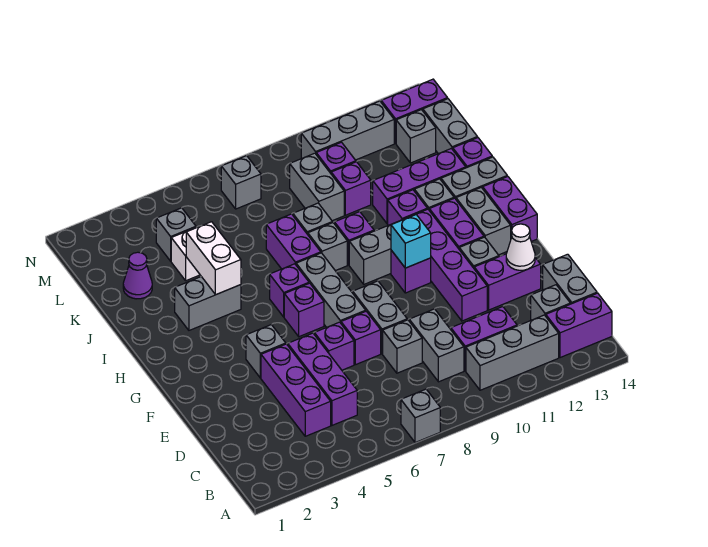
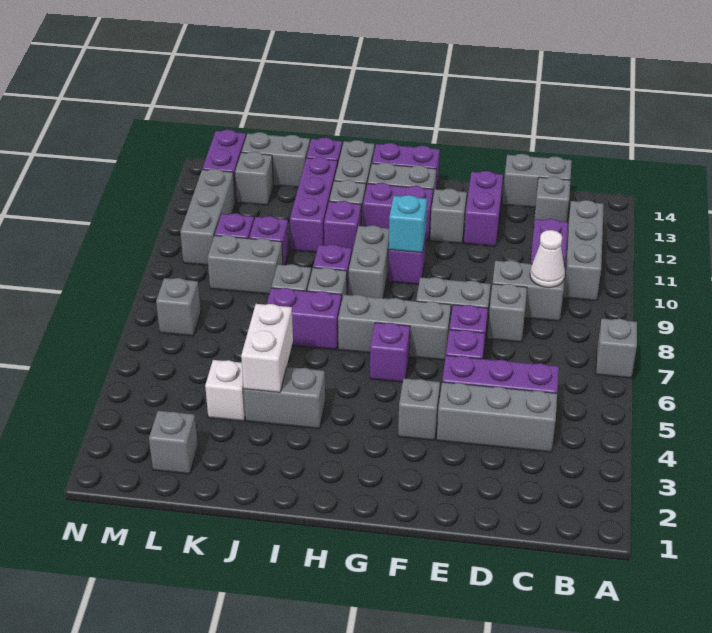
purple 1x2 brick [546,293,612,358] -> none
purple 1x3 brick [261,344,331,436] -> grey 1x3 brick [437,382,557,452]
purple 1x4 brick [403,209,487,321] -> none
white 1x1 cone [506,224,535,270] -> white 1x1 cone moved to [530,230,565,287]
purple 1x1 brick [270,264,309,317] -> none
grey 1x2 brick [175,277,241,330] -> grey 1x2 brick turned to [244,367,325,429]
white 1x2 brick [186,222,241,295] -> white 1x2 brick turned to [241,304,293,392]
purple 1x1 cone [123,252,152,299] -> none
grey 1x1 brick [156,208,196,261] -> grey 1x1 brick moved to [149,411,198,474]

